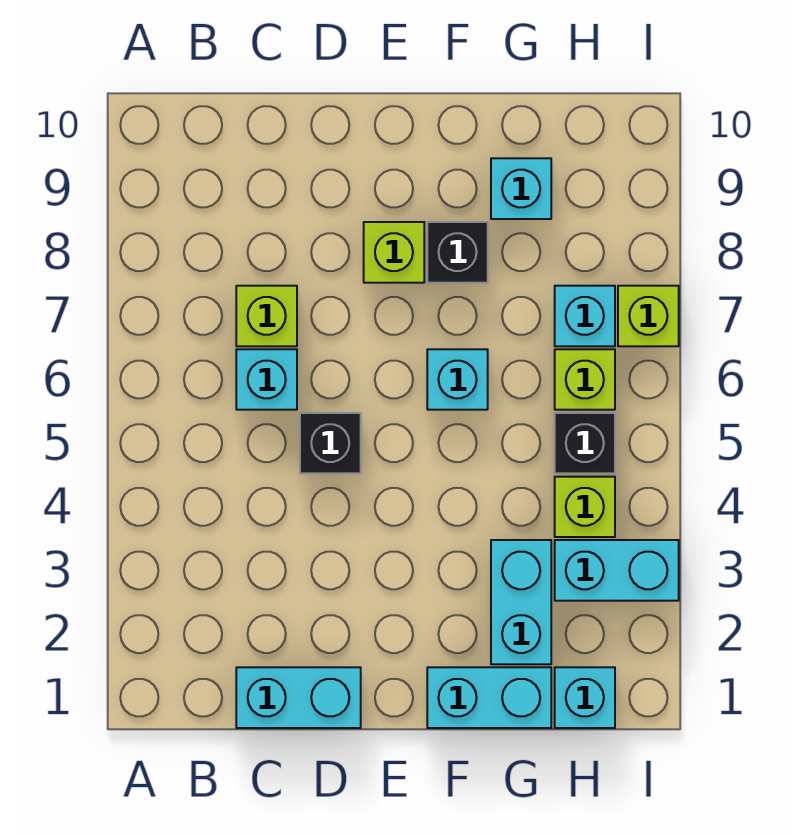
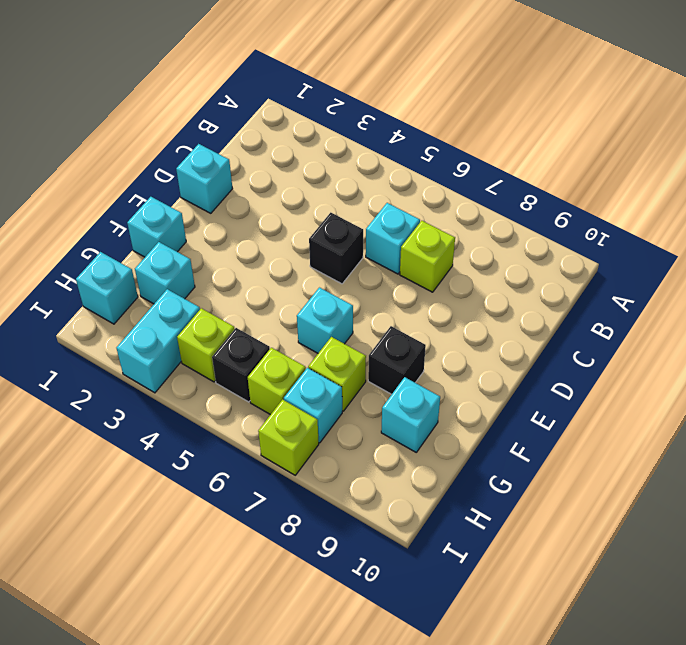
cyan 1x2 brick [236,667,361,728] -> cyan 1x1 brick [176,144,233,213]
lime 1x1 brick [364,222,424,283] -> lime 1x1 brick moved to [308,337,366,411]
cyan 1x2 brick [427,667,551,728] -> cyan 1x1 brick [127,197,186,257]
cyan 1x2 brick [491,540,551,664] -> cyan 1x1 brick [135,242,195,304]

